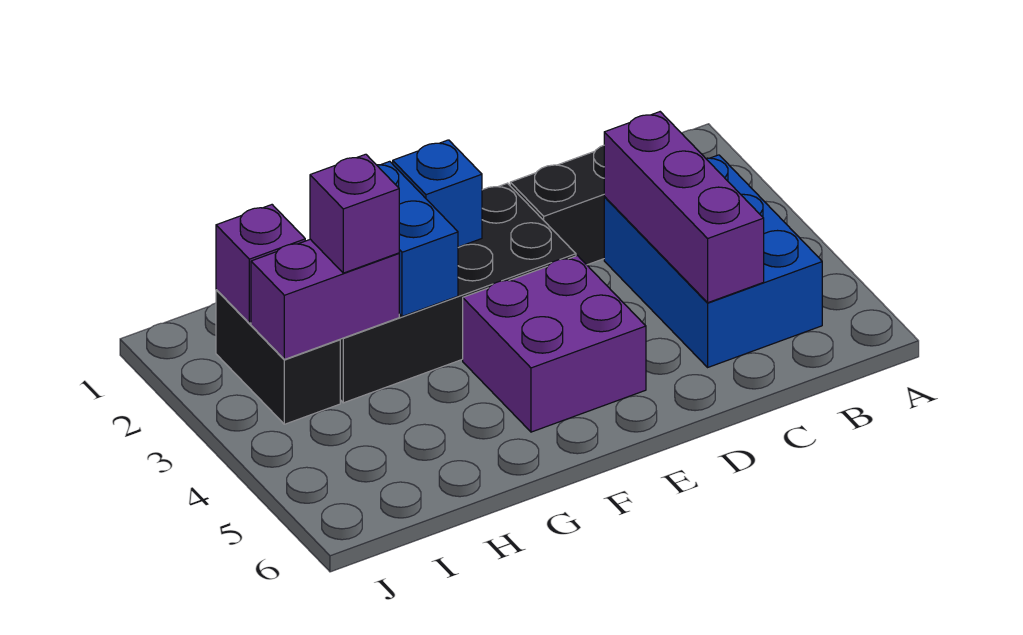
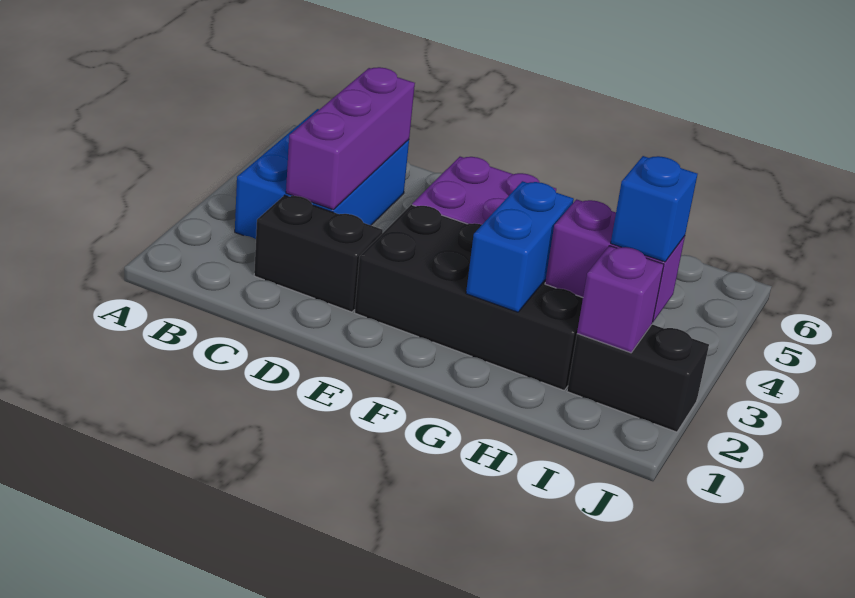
blue 1x1 brick [393,140,482,247] -> blue 1x1 brick moved to [611,156,698,262]
purple 1x1 brick [310,154,399,273] -> none
black 1x2 brick [216,290,340,424] -> black 1x2 brick turned to [567,324,709,432]

